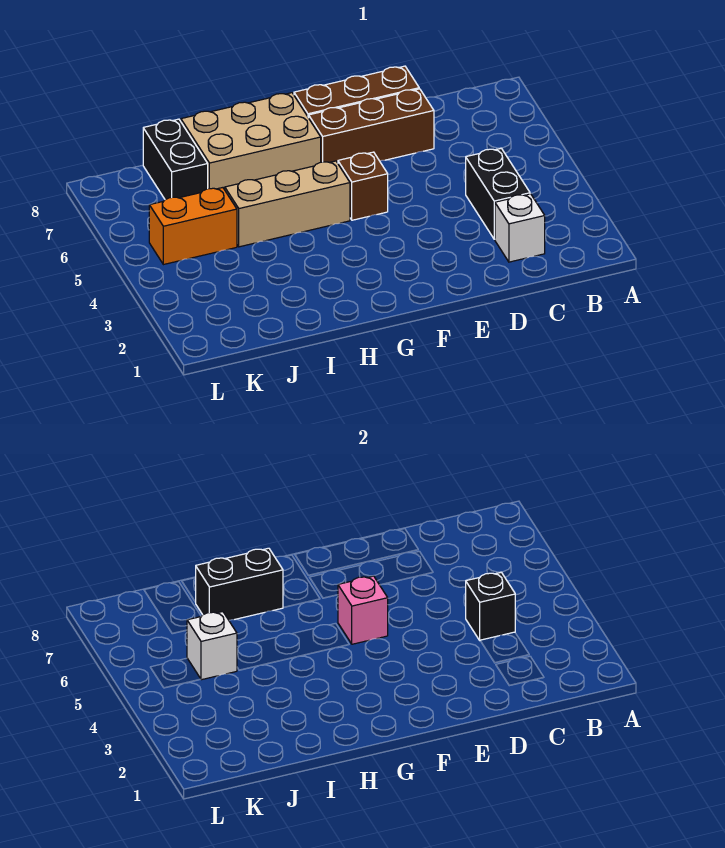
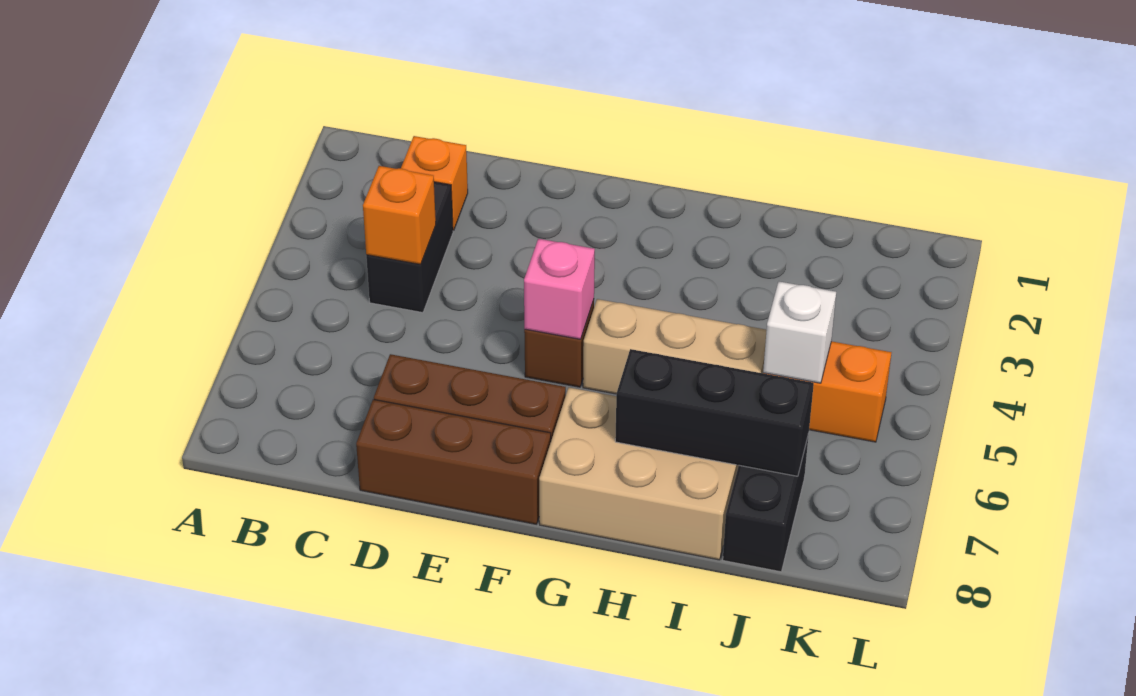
white 1x1 brick [495,194,545,262] -> orange 1x1 brick [401,136,468,231]
black 1x1 brick [466,572,515,640] -> orange 1x1 brick [363,166,436,264]
black 1x2 brick [196,548,283,620] -> black 1x3 brick [615,349,814,476]

